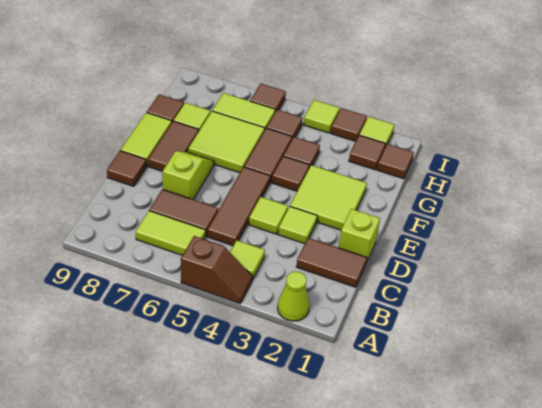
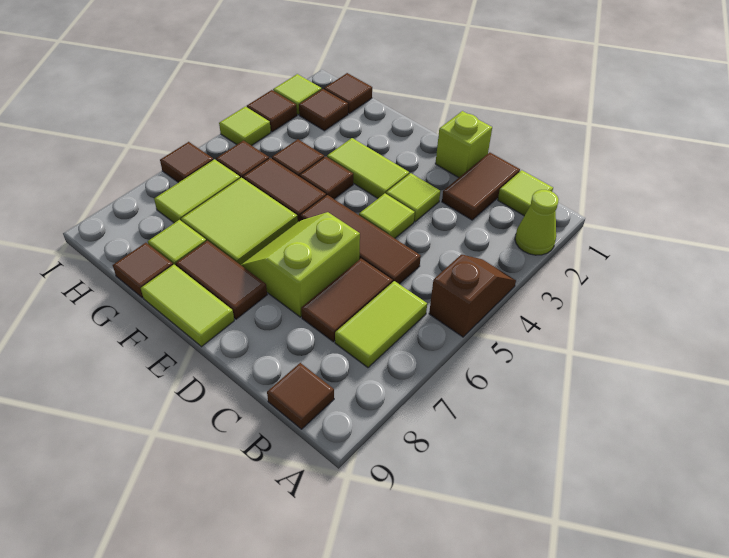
lime 1x1 tile [230,240,265,280] -> lime 1x1 tile moved to [498,170,553,216]
lime 1x2 slope [163,151,214,200] -> lime 2x2 slope [241,212,360,317]
brown 1x1 tile [107,151,146,186] -> brown 1x1 tile moved to [267,363,334,429]
lime 2x2 tile [290,165,367,230] -> lime 1x2 tile [327,138,409,198]

